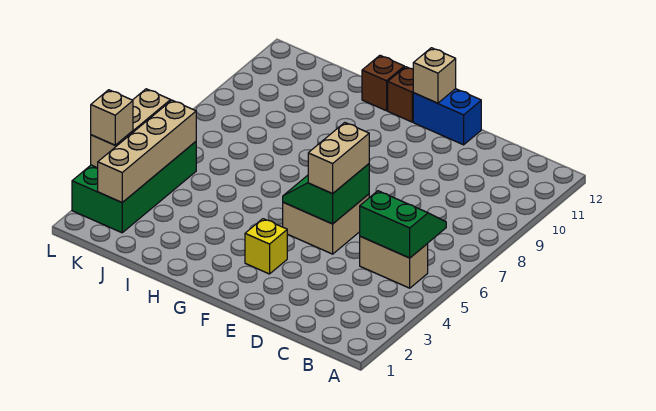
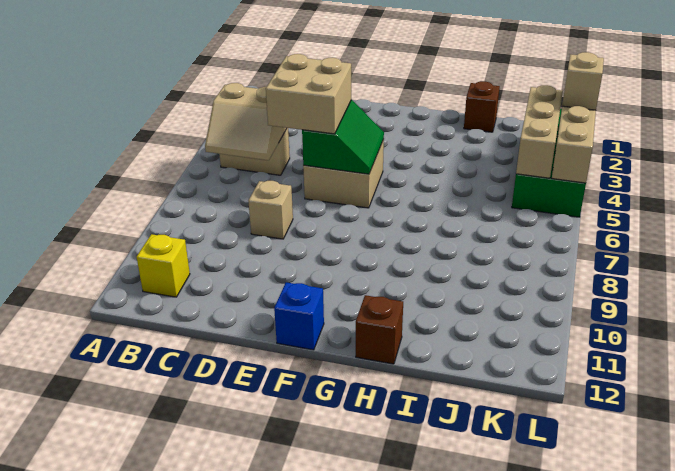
green 2x2 slope [360,191,446,258] -> tan 2x2 slope [205,83,287,160]
tan 1x2 brick [308,123,369,194] -> tan 2x2 brick [266,54,351,134]
blue 1x2 brick [413,89,481,145] -> blue 1x1 brick [274,282,324,350]
yellow 1x1 brick [245,219,287,274] -> yellow 1x1 brick moved to [137,234,190,297]
tan 1x1 brick [413,48,456,103] -> tan 1x1 brick moved to [248,181,293,239]
brown 1x1 brick [388,67,414,122] -> brown 1x1 brick moved to [464,81,500,132]
tan 1x4 brick [98,100,196,202] -> tan 1x3 brick [516,85,563,178]

